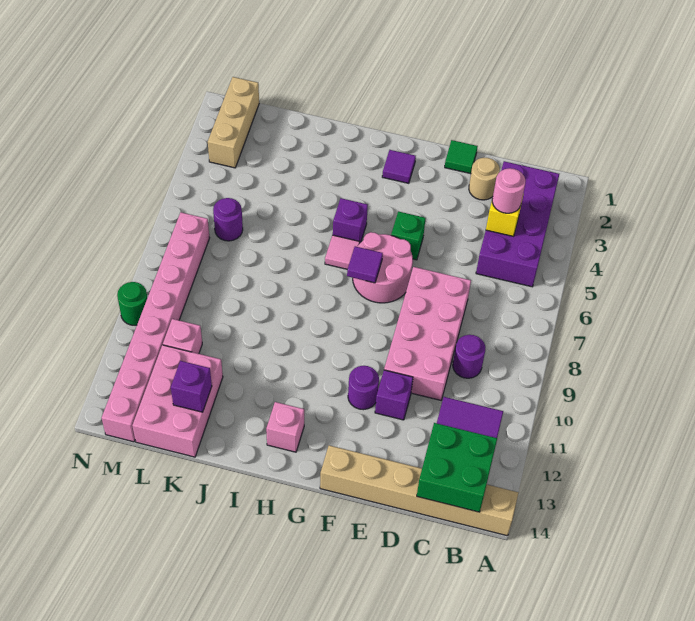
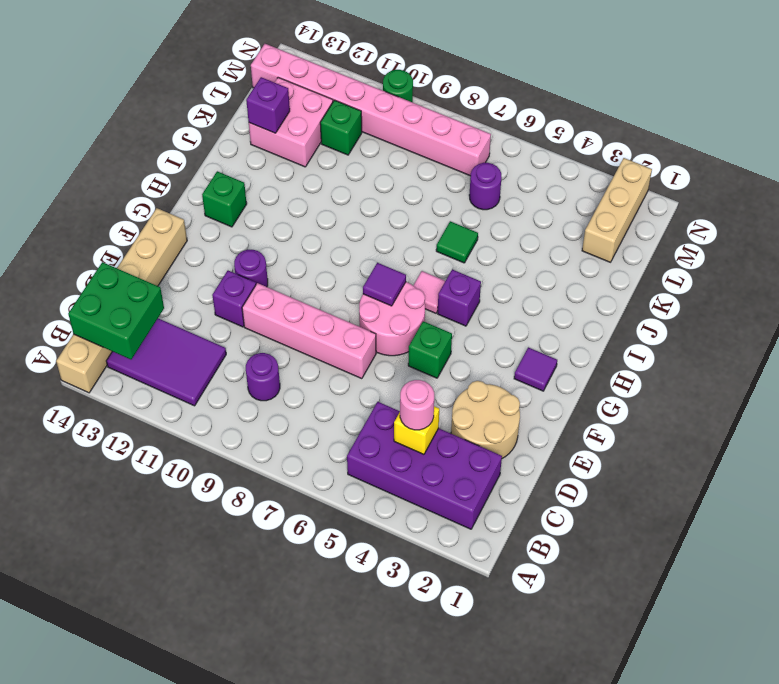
tan 1x1 round brick [469,157,500,200] -> tan 2x2 round brick [451,381,520,458]
pink 2x4 brick [384,267,471,400] -> pink 1x4 brick [242,283,376,379]
green 1x1 tile [445,140,478,174] -> green 1x1 tile moved to [436,221,478,263]
pink 1x1 brick [266,402,304,452] -> green 1x1 brick [202,171,247,227]
pink 2x3 brick [132,345,223,457] -> pink 2x2 brick [249,78,333,167]
pink 1x1 brick [163,319,202,354] -> green 1x1 brick [320,100,362,155]
tan 1x3 brick [208,77,259,168] -> tan 1x3 brick turned to [582,158,652,262]

